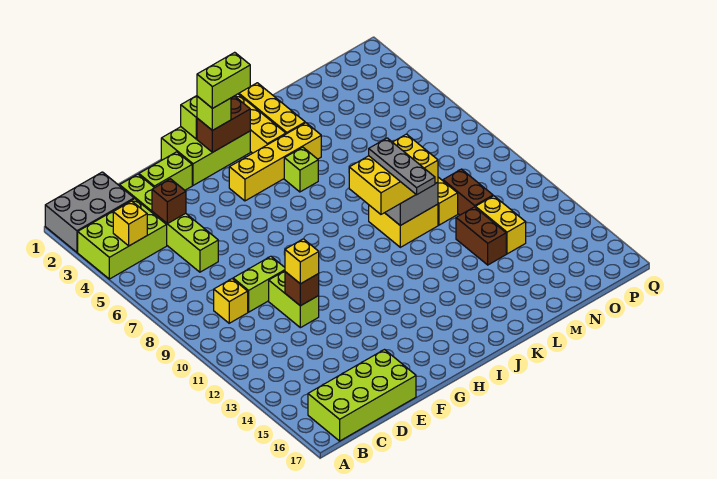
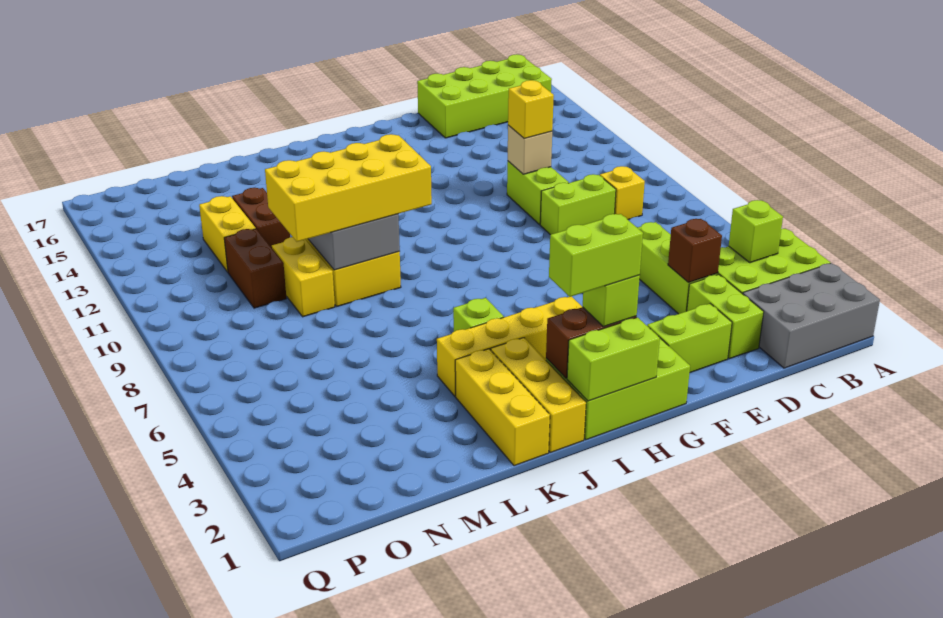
yellow 1x1 brick [113,201,147,246] -> lime 1x1 brick [729,200,783,263]
brown 1x1 brick [285,272,319,306] -> tan 1x1 brick [508,125,552,174]
yellow 2x3 brick [349,134,438,214] -> yellow 2x4 brick [265,134,432,242]
grey 1x3 plate [369,138,435,195] -> none

